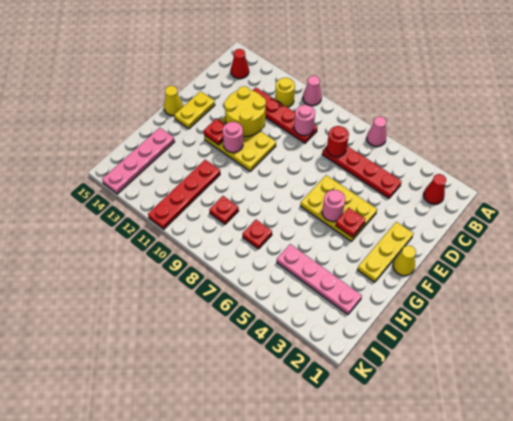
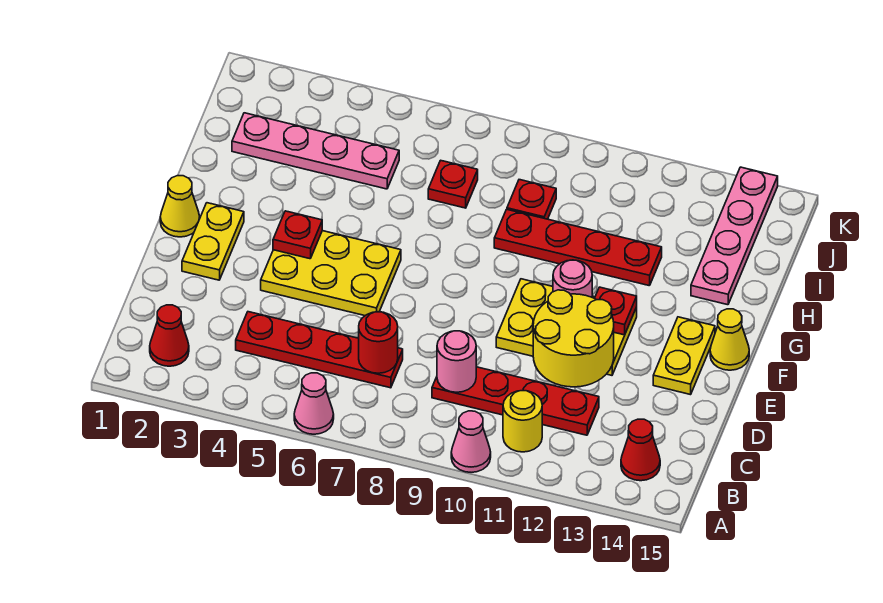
yellow 1x3 plate [357,222,414,282] -> yellow 1x2 plate [182,203,244,280]
pink 1x1 round brick [322,190,345,221] -> none
red 1x4 plate [148,160,220,229] -> red 1x4 plate turned to [494,209,662,286]

